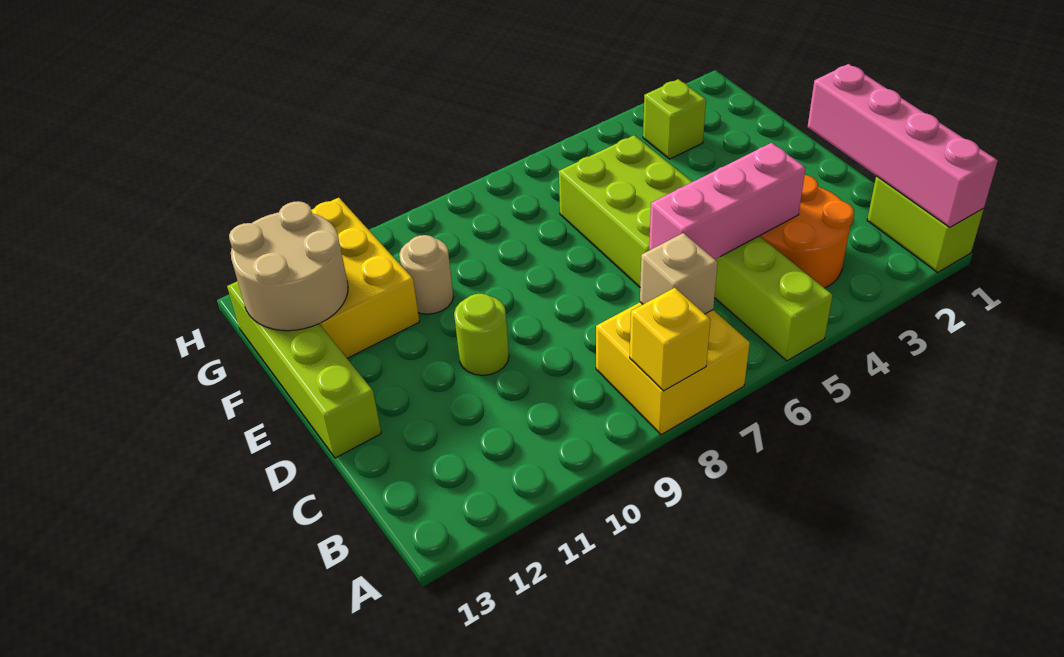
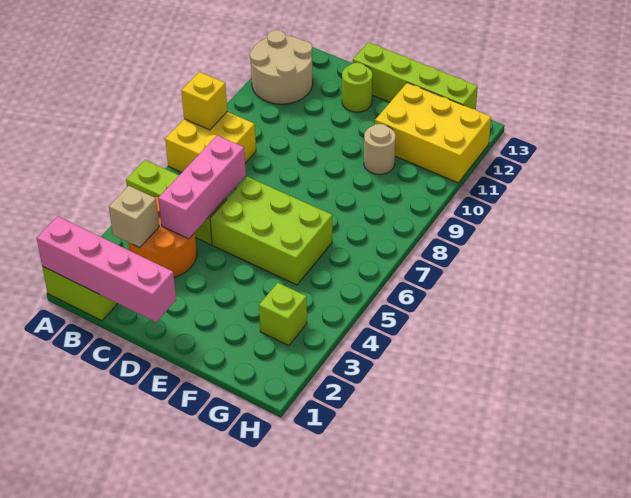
tan 1x1 brick [640,233,718,314] -> tan 1x1 brick moved to [109,186,159,248]
lime 1x1 round brick [454,294,509,375] -> lime 1x1 round brick moved to [342,63,372,112]
tan 2x2 round brick [229,201,348,331] -> tan 2x2 round brick moved to [250,30,313,104]

